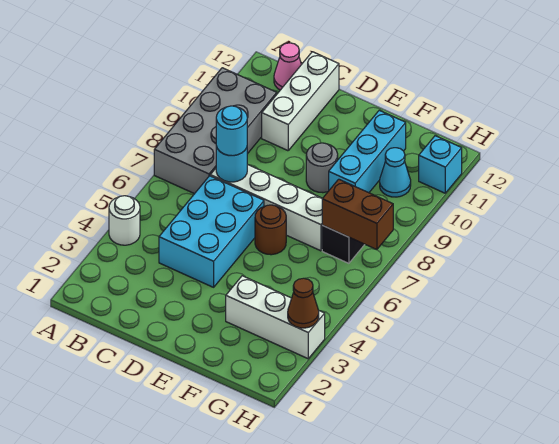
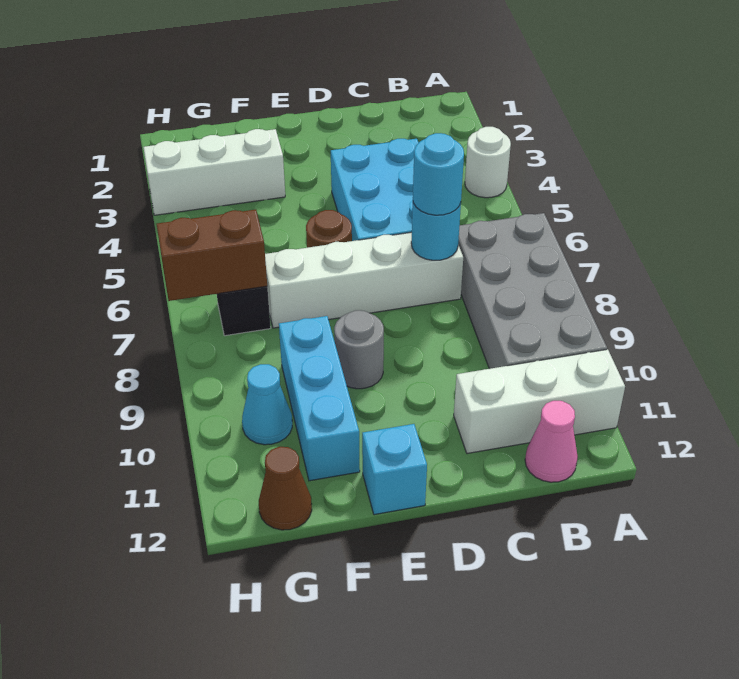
white 1x3 brick [262,52,339,151] -> white 1x3 brick turned to [454,349,625,454]
brown 1x1 cone [288,278,319,328] -> brown 1x1 cone moved to [259,447,312,530]
cyan 1x1 brick [419,136,462,193] -> cyan 1x1 brick moved to [362,424,427,515]

